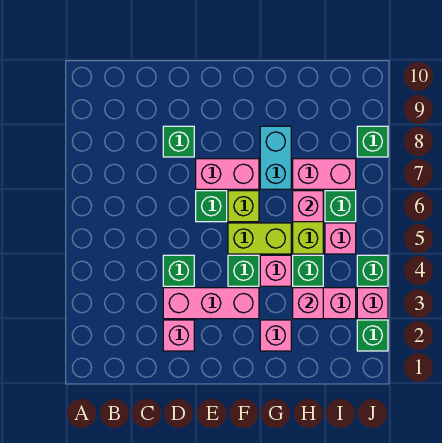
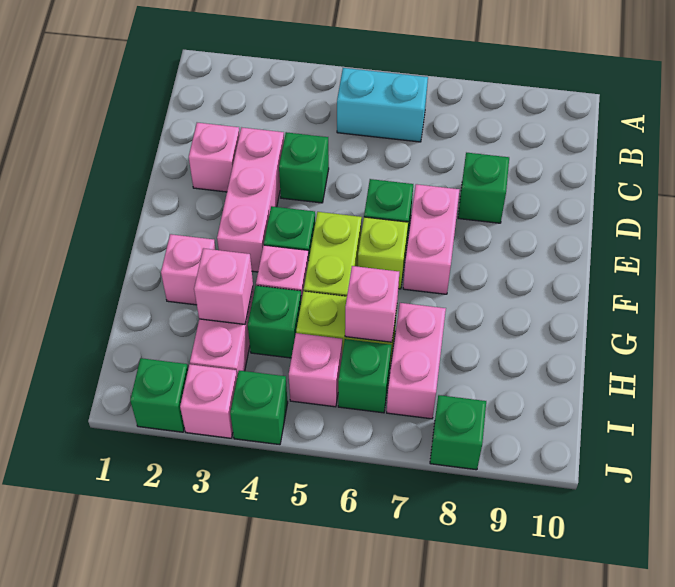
cyan 1x2 brick [260,126,291,189] -> cyan 1x2 brick moved to [337,68,428,142]

